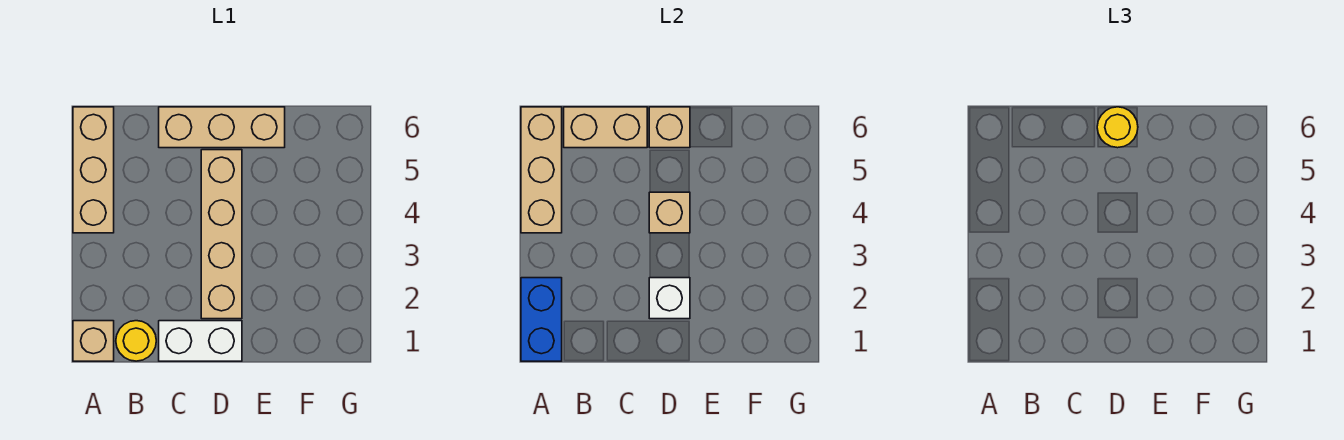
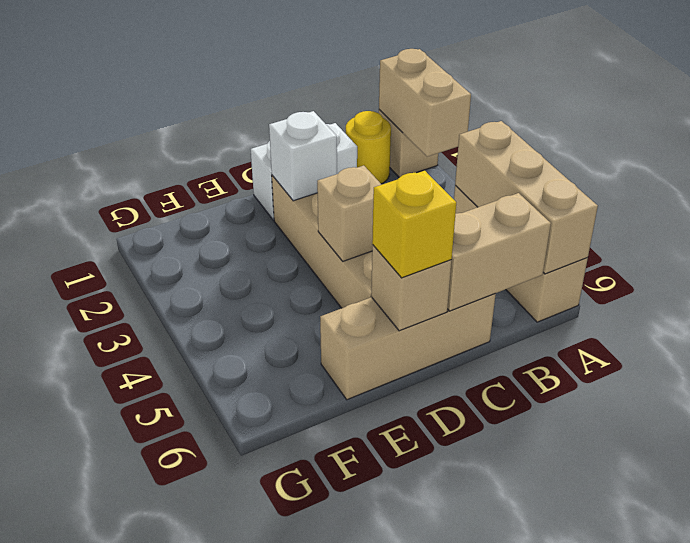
blue 1x2 brick [521,278,562,361] -> tan 1x2 brick [379,49,471,157]
yellow 1x1 round brick [1097,107,1138,148] -> yellow 1x1 brick [372,170,456,278]

